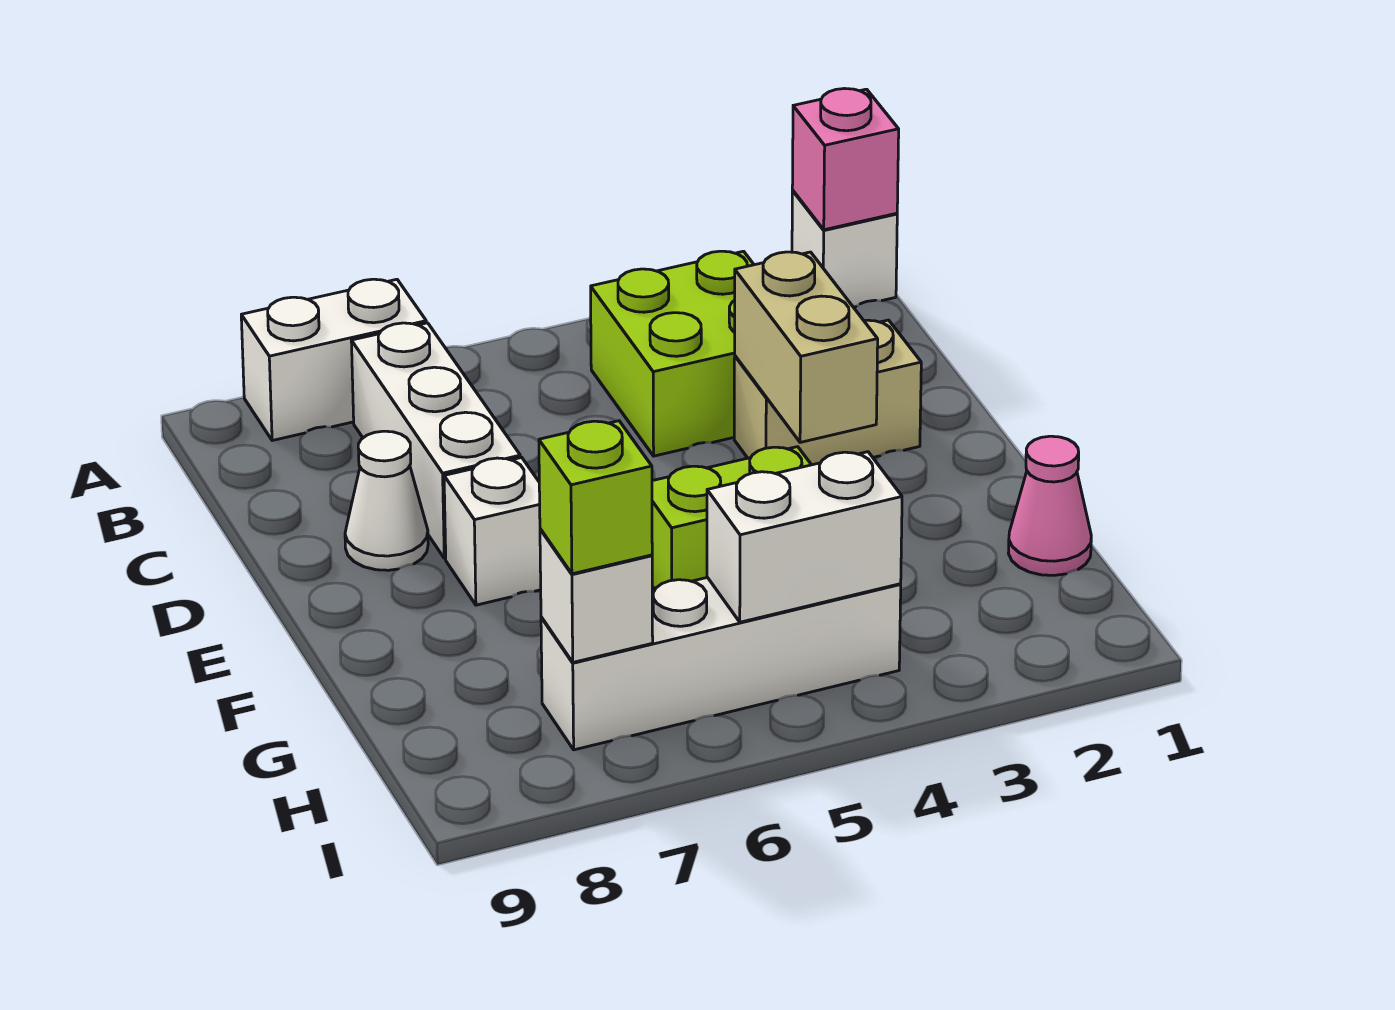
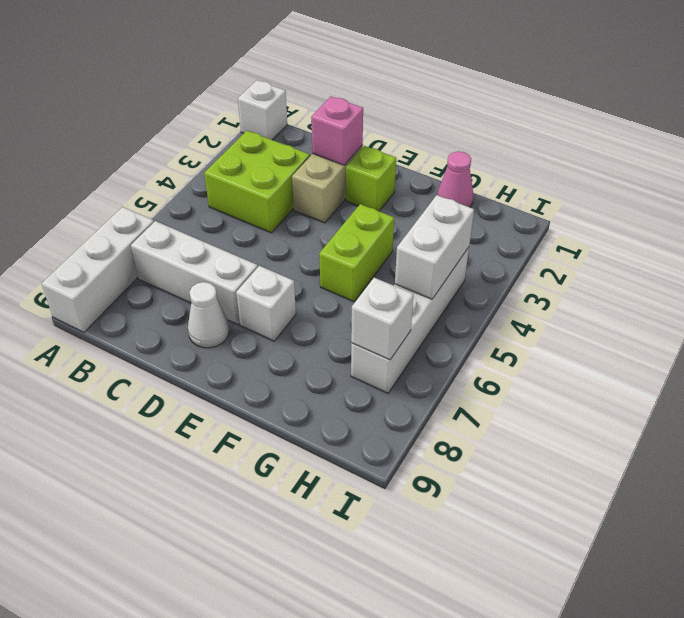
pink 1x1 brick [792,89,899,230] -> pink 1x1 brick moved to [311,96,363,165]
white 1x2 brick [241,279,426,441] -> white 1x3 brick [42,207,154,332]
tan 1x2 brick [735,252,878,442] -> none
lime 1x1 brick [539,421,652,574] -> lime 1x1 brick moved to [346,146,396,211]

